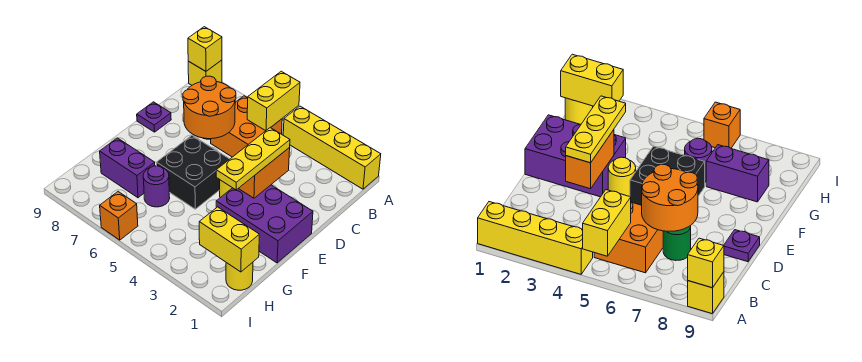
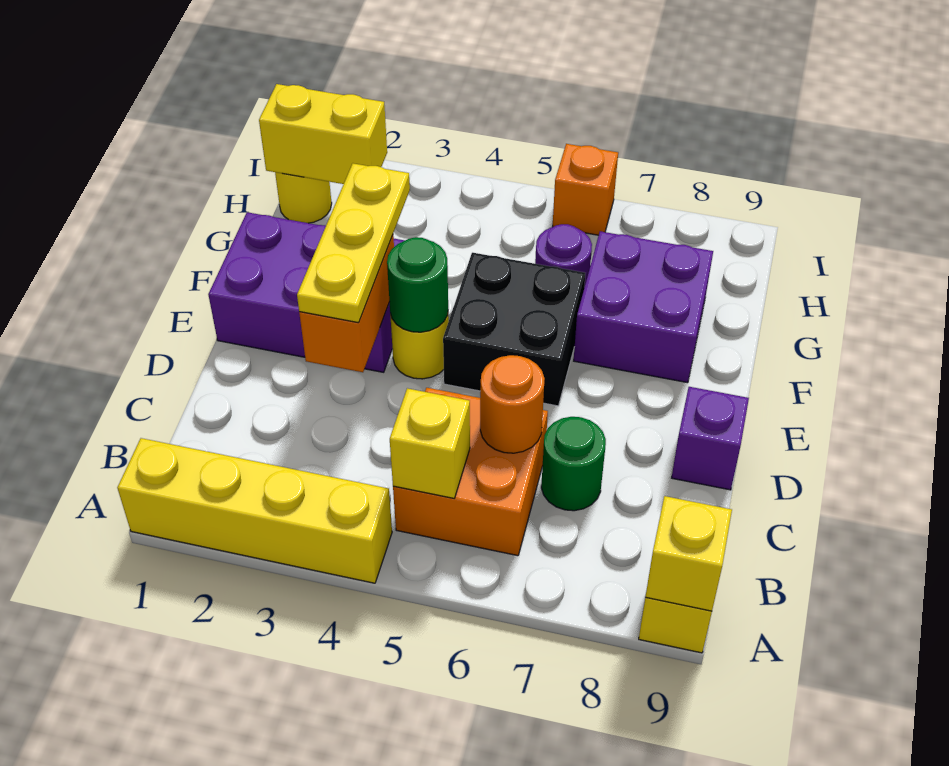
yellow 1x2 brick [247,71,300,131] -> yellow 1x1 brick [390,388,470,498]
orange 2x2 round brick [183,76,236,139] -> orange 1x1 round brick [480,355,545,453]
purple 1x1 plate [137,102,171,132] -> purple 1x1 brick [672,387,749,490]
none -> green 1x1 round brick [387,237,448,332]
purple 1x2 brick [100,138,155,198] -> purple 2x2 brick [574,231,713,383]

